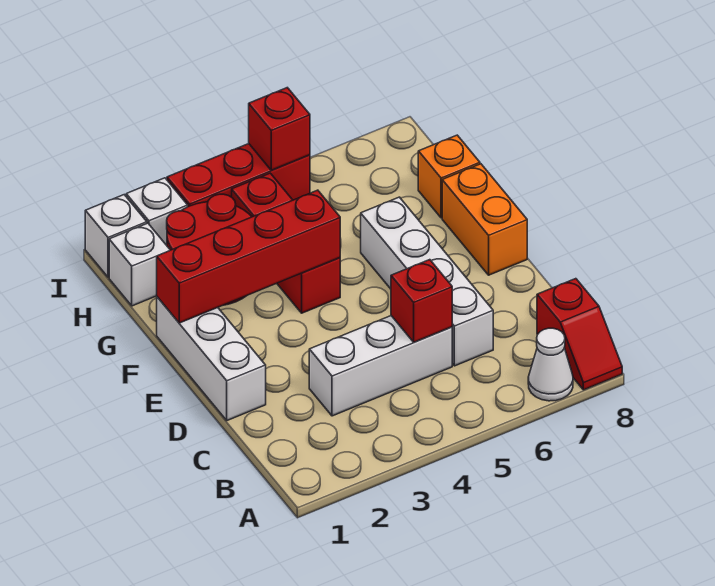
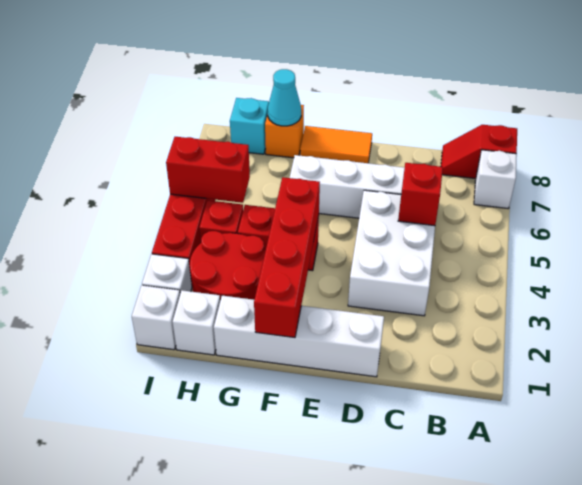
white 1x1 cone [528,328,573,401] -> white 1x1 brick [474,150,517,209]
red 1x2 slope [537,279,622,390] -> red 1x2 slope turned to [441,125,517,179]
white 1x3 brick [309,316,452,416] -> white 2x3 brick [348,190,435,316]
white 1x3 brick [157,297,266,420] -> white 1x4 brick [214,296,384,377]
orange 1x2 brick [442,164,527,275] -> orange 1x2 tile [300,126,372,163]
none -> cyan 1x1 cone [268,69,301,126]
none -> cyan 1x1 brick [230,98,269,154]
red 1x1 brick [249,88,310,170] -> red 1x2 brick [166,137,250,203]

